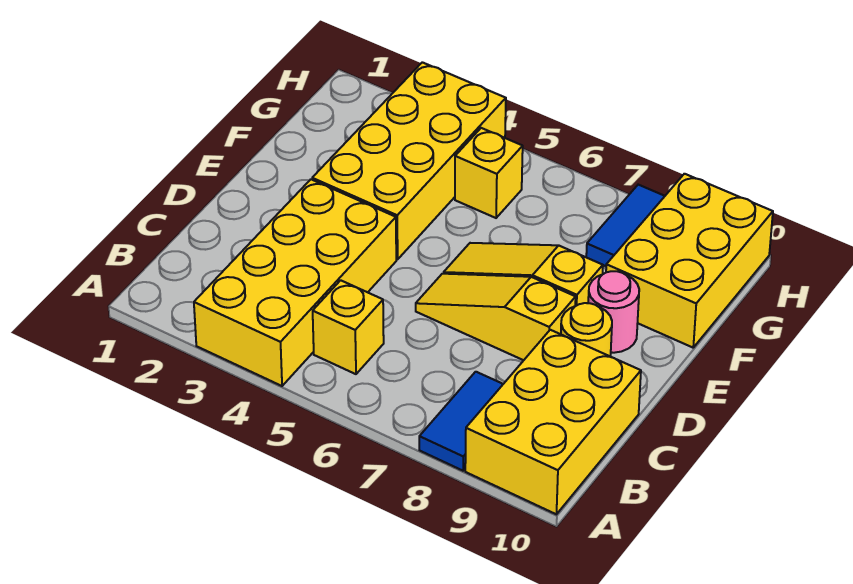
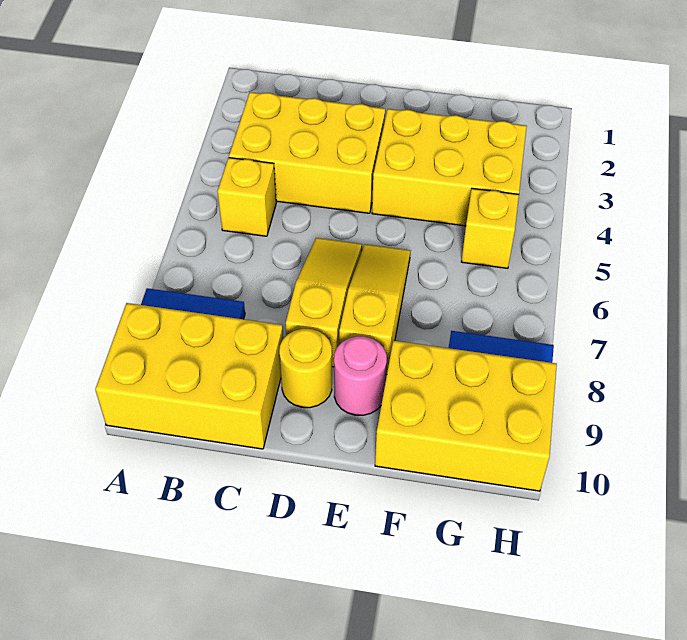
yellow 2x4 brick [194,179,396,386] -> yellow 2x3 brick [229,92,385,213]
yellow 2x4 brick [312,62,506,259] -> yellow 2x3 brick [372,109,527,226]

